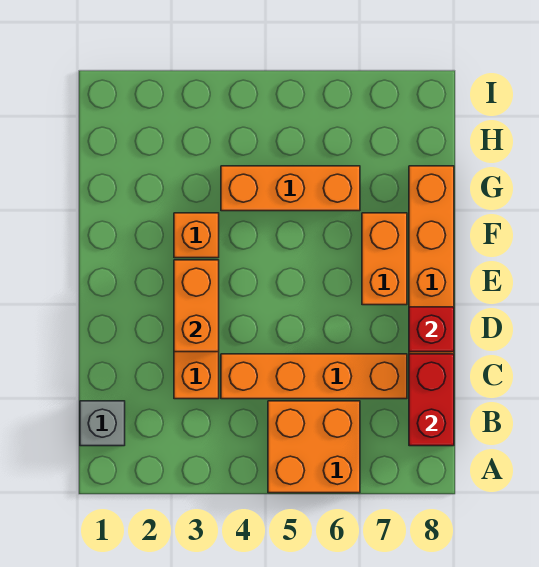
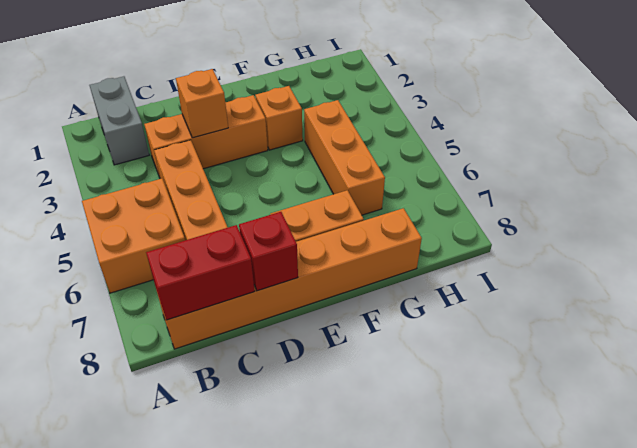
grey 1x1 brick [80,401,125,446] -> grey 1x2 brick [89,76,149,165]
orange 1x2 brick [174,260,219,352] -> orange 1x1 brick [176,69,228,138]

